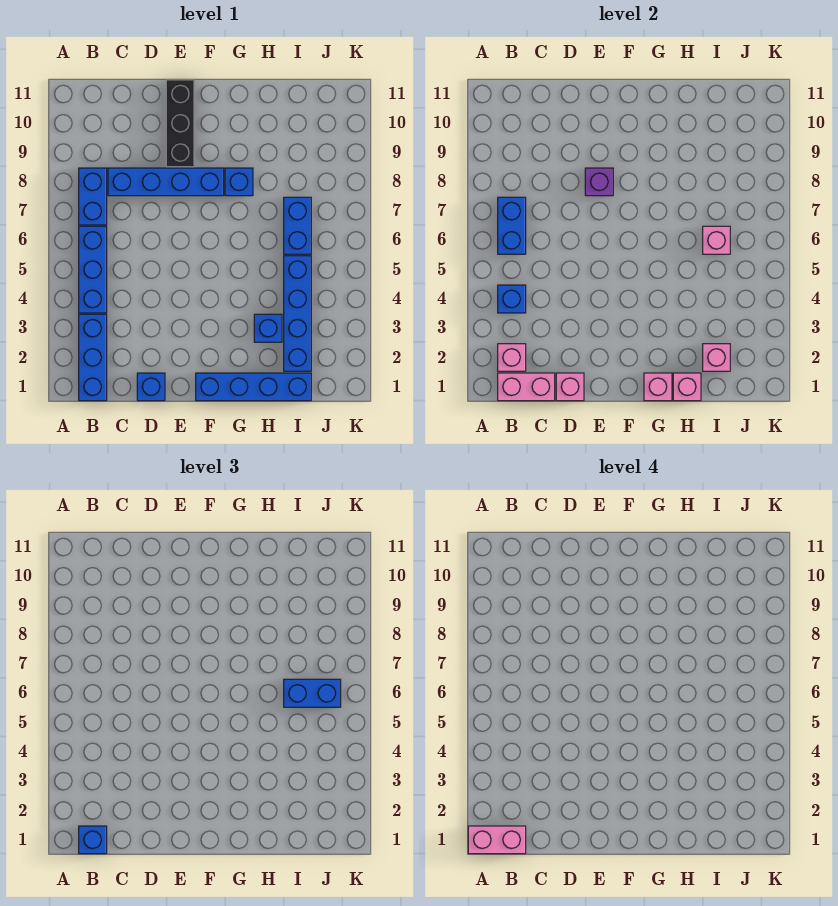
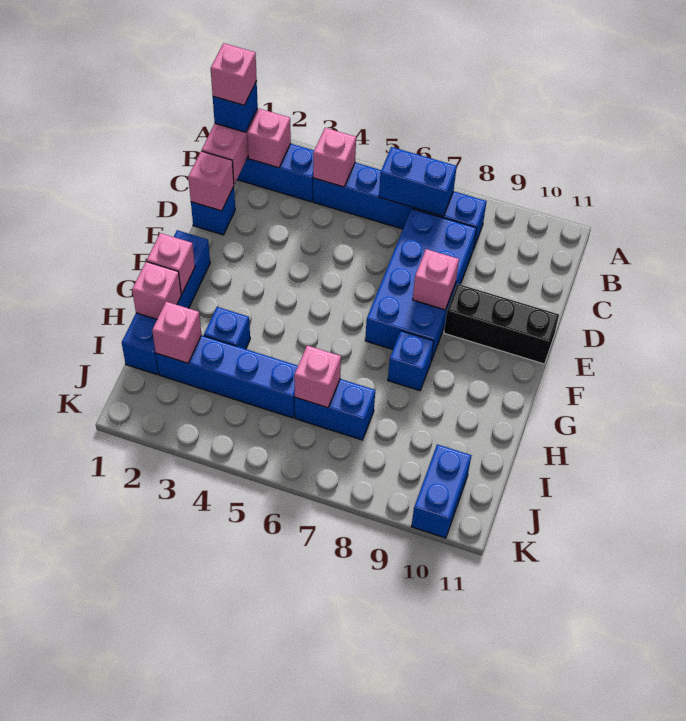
pink 1x2 brick [468,826,526,854] -> pink 1x1 brick [211,43,257,105]
blue 1x1 brick [498,285,526,313] -> pink 1x1 brick [313,128,356,187]
blue 1x4 brick [108,168,224,196] -> blue 2x4 brick [365,209,476,361]
purple 1x1 brick [585,168,613,196] -> pink 1x1 brick [413,249,459,310]
blue 1x2 brick [284,679,341,707] -> blue 1x2 brick moved to [411,444,471,538]

